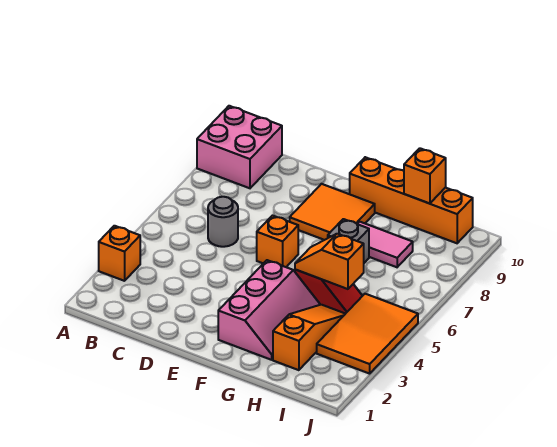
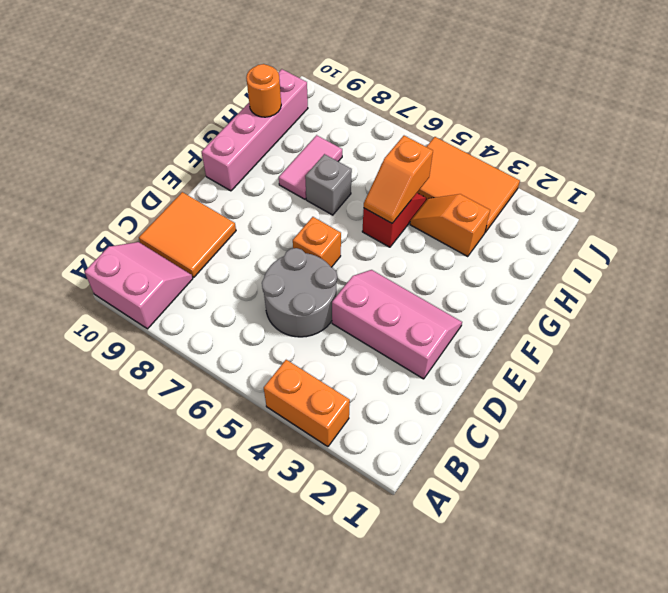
orange 1x1 brick [99,226,140,281] -> orange 1x2 brick [264,360,350,447]
pink 2x2 brick [197,106,282,188] -> pink 2x2 slope [84,242,193,329]
grey 1x1 round brick [208,197,238,247] -> grey 2x2 round brick [262,248,337,337]
orange 2x2 tile [290,184,375,240] -> orange 2x2 tile moved to [139,192,236,277]
pink 2x3 slope [218,260,320,360] -> pink 2x3 slope moved to [332,270,462,379]
orange 1x4 brick [350,157,473,243] -> pink 1x4 brick [202,69,308,191]
orange 1x3 slope [273,305,345,370] -> orange 1x2 slope [410,194,490,257]
orange 1x1 brick [404,148,446,204] -> orange 1x1 round brick [246,64,281,117]

